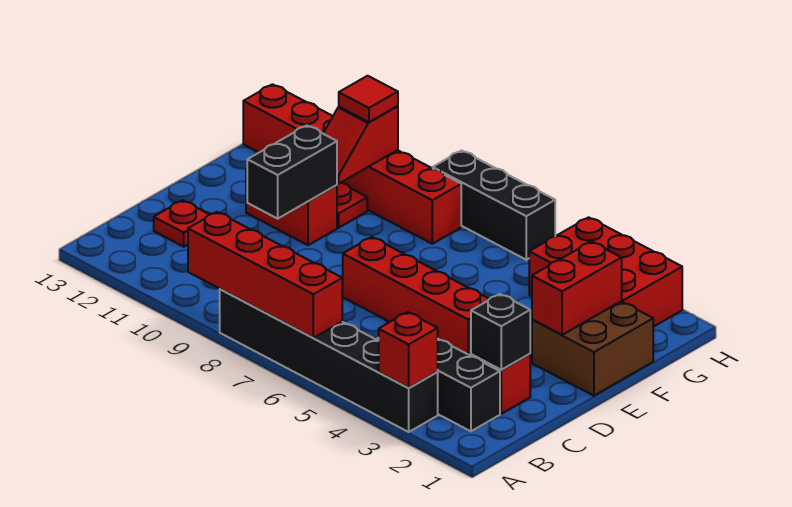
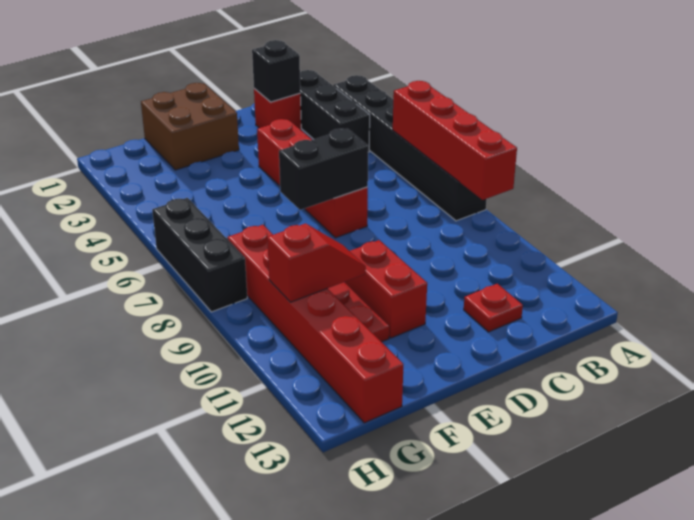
red 1x1 brick [379,312,438,388] -> none
black 1x2 brick [247,125,337,219] -> black 1x2 brick moved to [279,129,368,210]
red 1x2 brick [532,242,622,335] -> none
red 2x3 brick [529,217,682,327] -> none
red 1x1 tile [339,76,398,122] -> none

